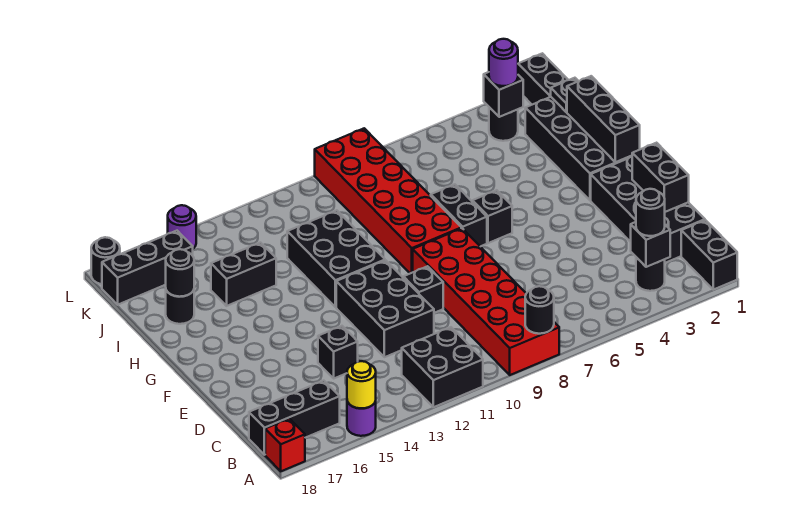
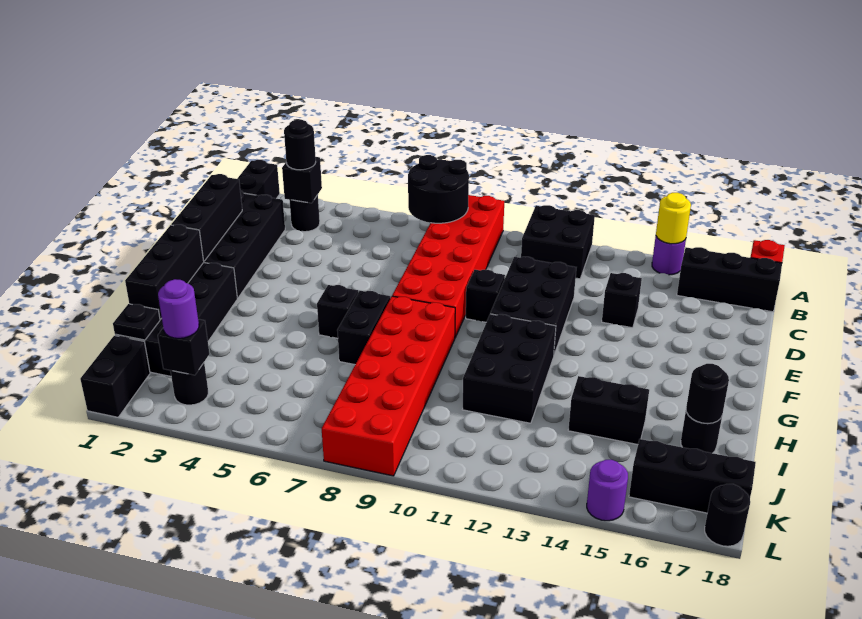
black 1x1 round brick [525,286,554,334] -> black 2x2 round brick [408,155,469,223]
black 1x2 brick [632,143,689,212] -> black 1x3 brick [171,174,242,261]

